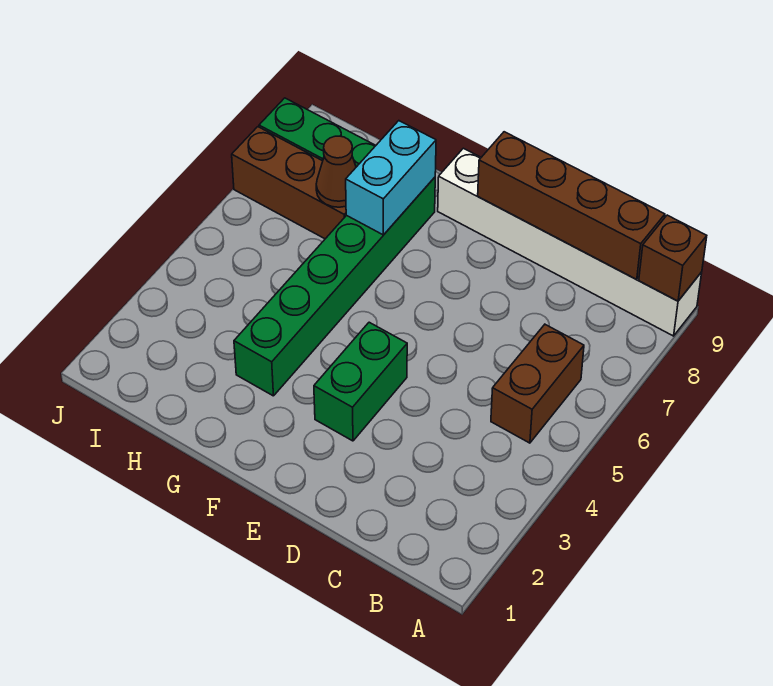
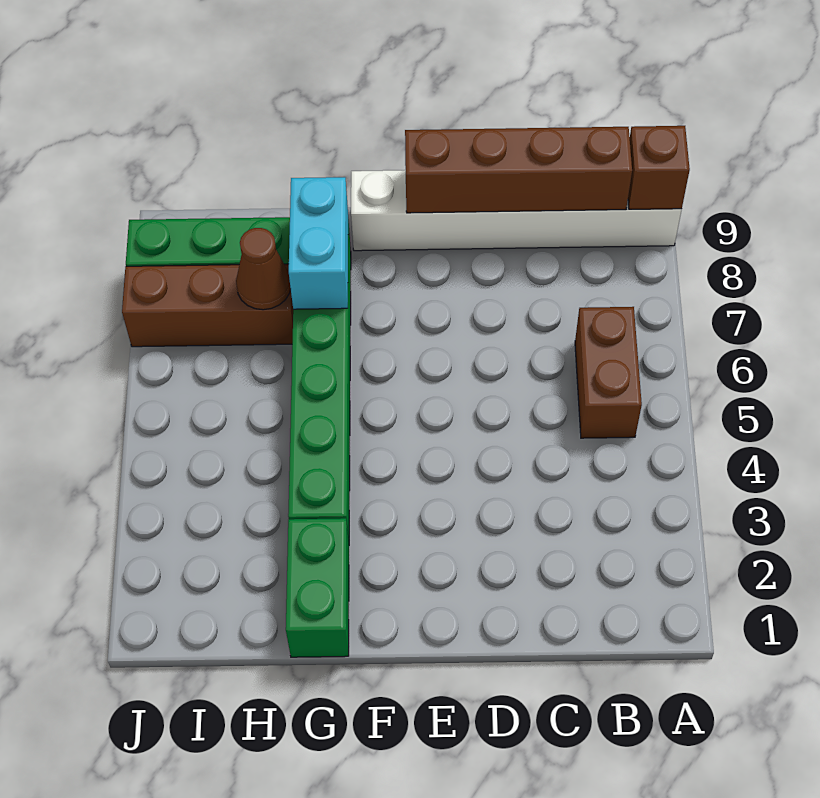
green 1x2 brick [314,322,407,441] -> green 1x2 brick moved to [286,518,349,657]

